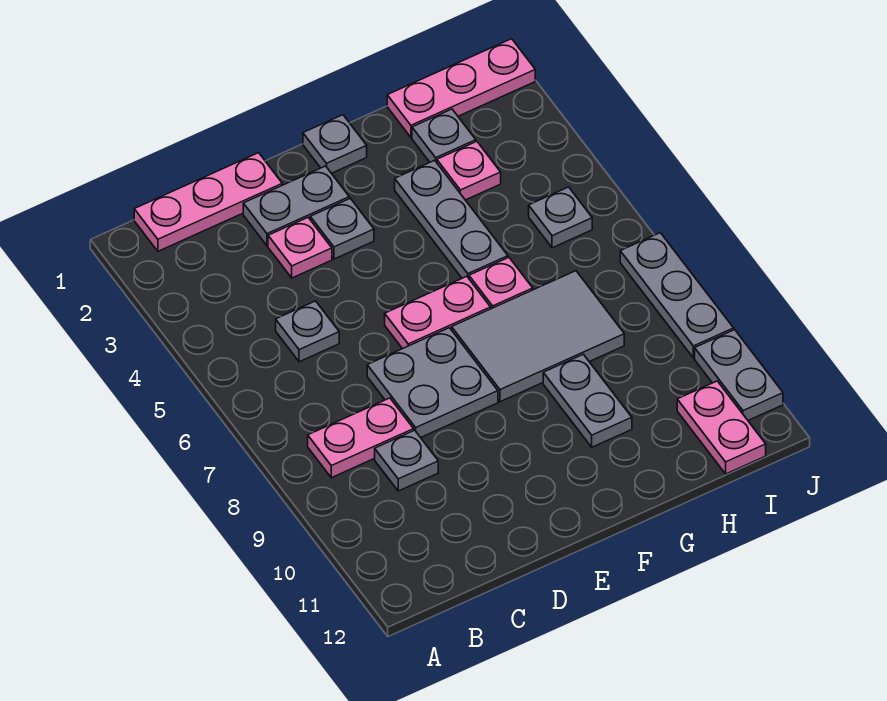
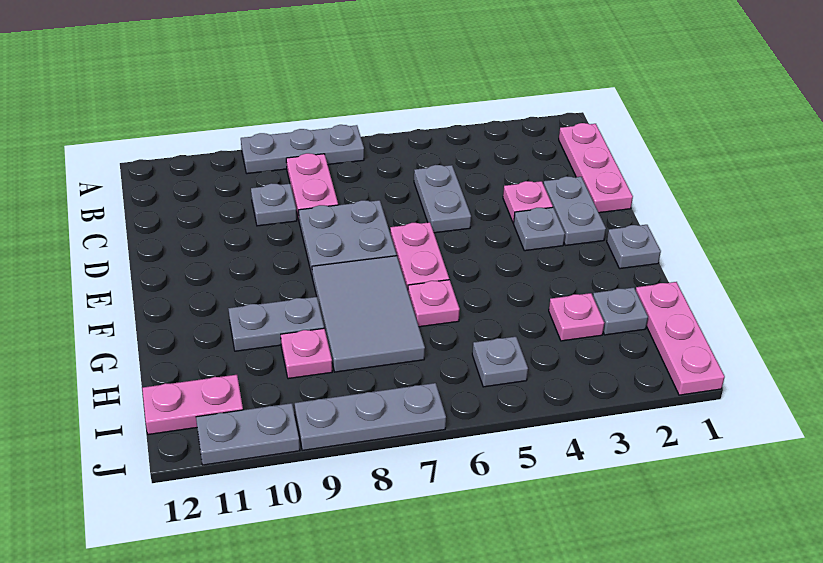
grey 1x1 plate [276,301,339,362] -> grey 1x2 plate [414,165,471,233]
grey 1x3 plate [395,160,508,278] -> grey 1x3 plate moved to [241,125,364,174]
none -> pink 1x1 plate [281,328,332,379]

